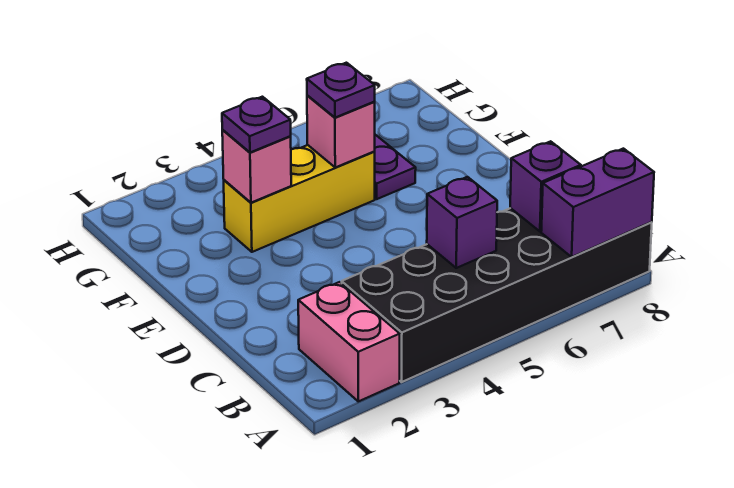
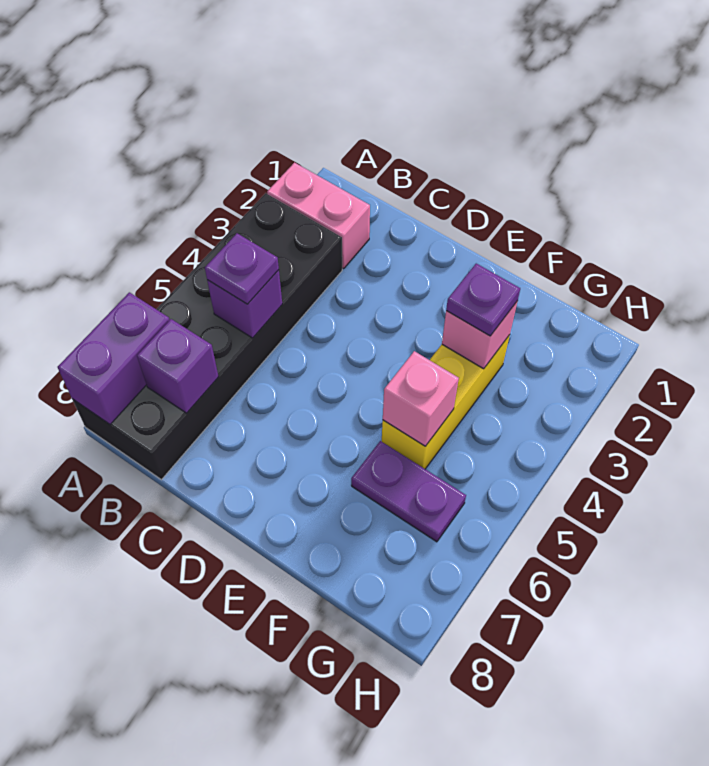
purple 1x1 plate [307,63,375,118] -> purple 1x1 plate moved to [205,233,279,304]

